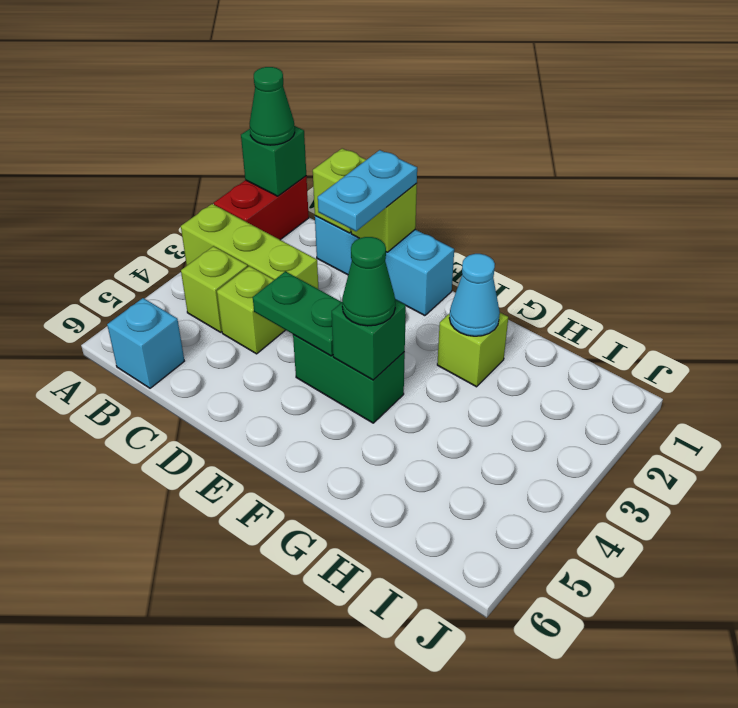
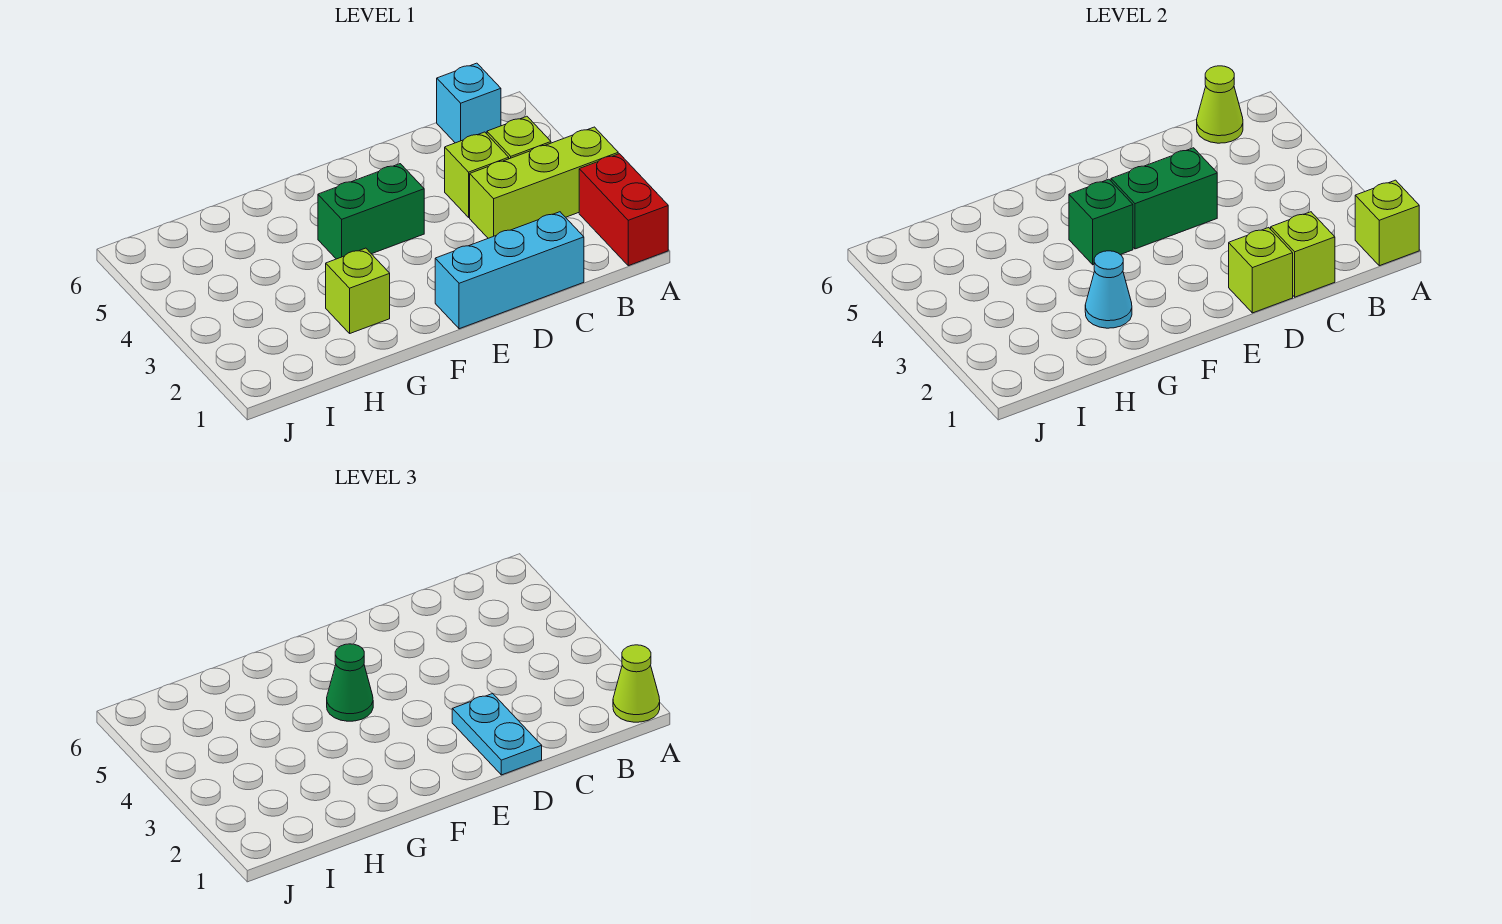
green 1x1 brick [241,126,306,196] -> lime 1x1 brick [1355,180,1419,266]
green 1x1 cone [250,67,295,145] -> lime 1x1 cone [613,645,660,722]
none -> lime 1x1 cone [1197,66,1243,143]
green 1x2 plate [253,271,342,356] -> green 1x2 brick [1111,148,1217,249]

